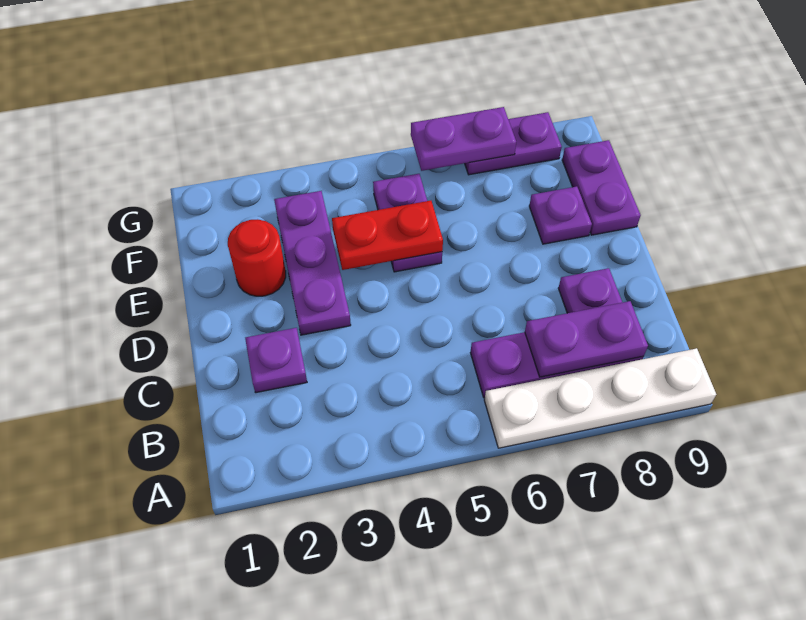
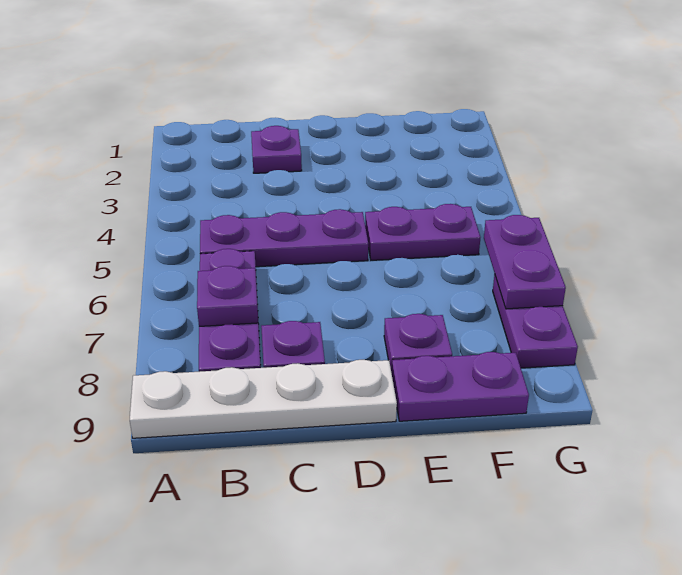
white 1x4 plate [484,348,716,448] -> white 1x4 plate turned to [130,360,397,438]
purple 1x2 plate [525,301,648,377] -> purple 1x1 plate [197,266,258,326]
purple 1x3 plate [274,191,351,335] -> purple 1x3 plate moved to [200,209,368,267]
red 1x1 round brick [228,219,286,296] -> none
red 1x2 plate [332,201,443,270] -> none

